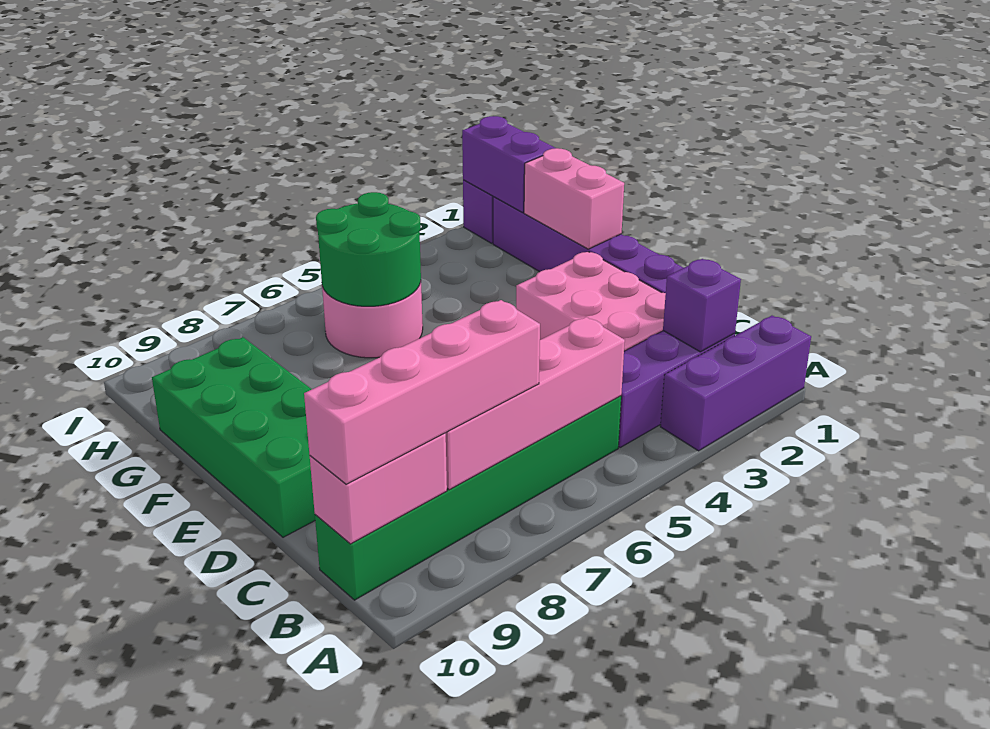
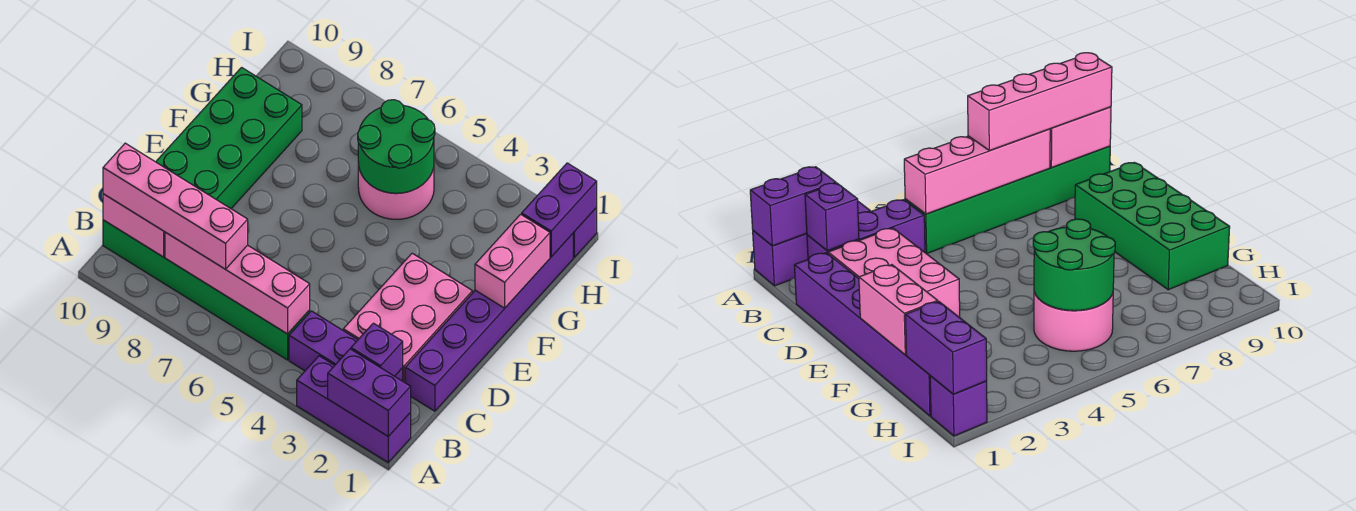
none -> purple 1x2 brick [328,349,411,436]

